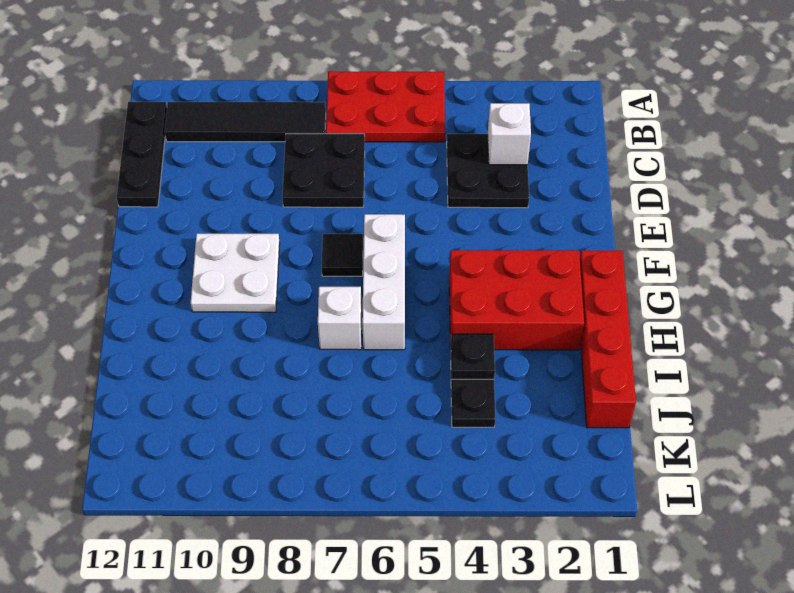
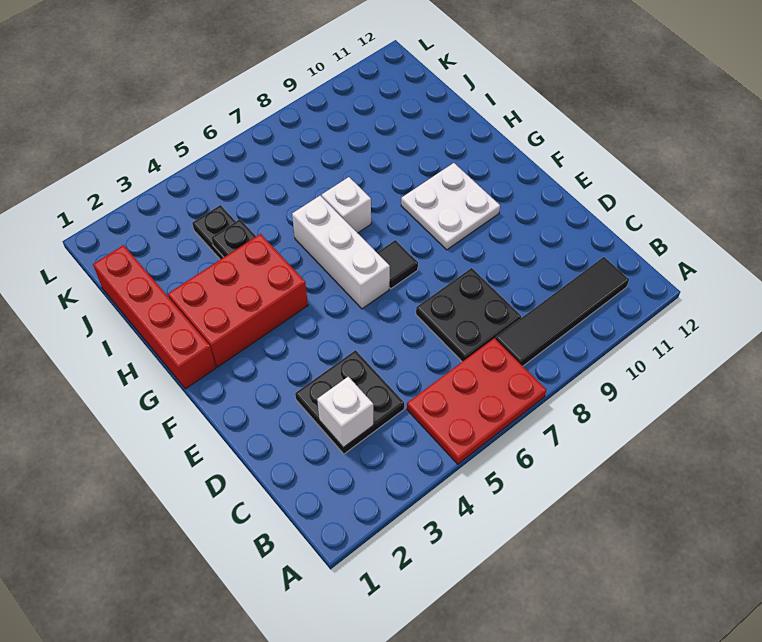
black 1x3 plate [117,102,167,207] -> none

